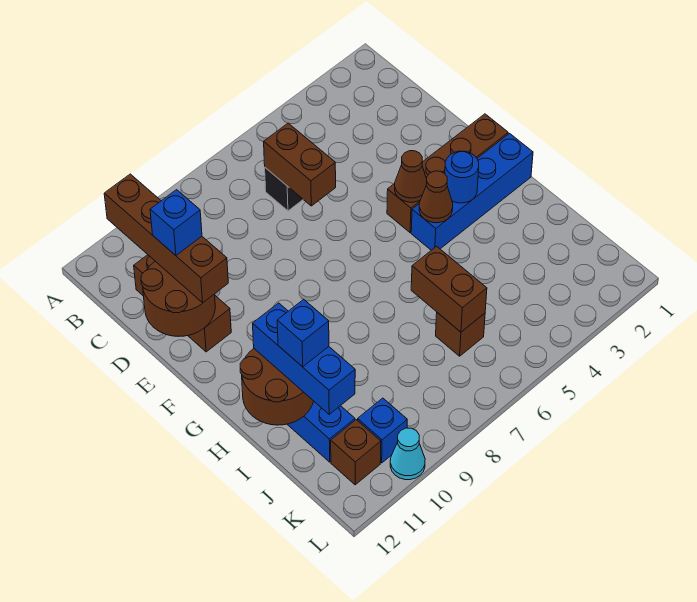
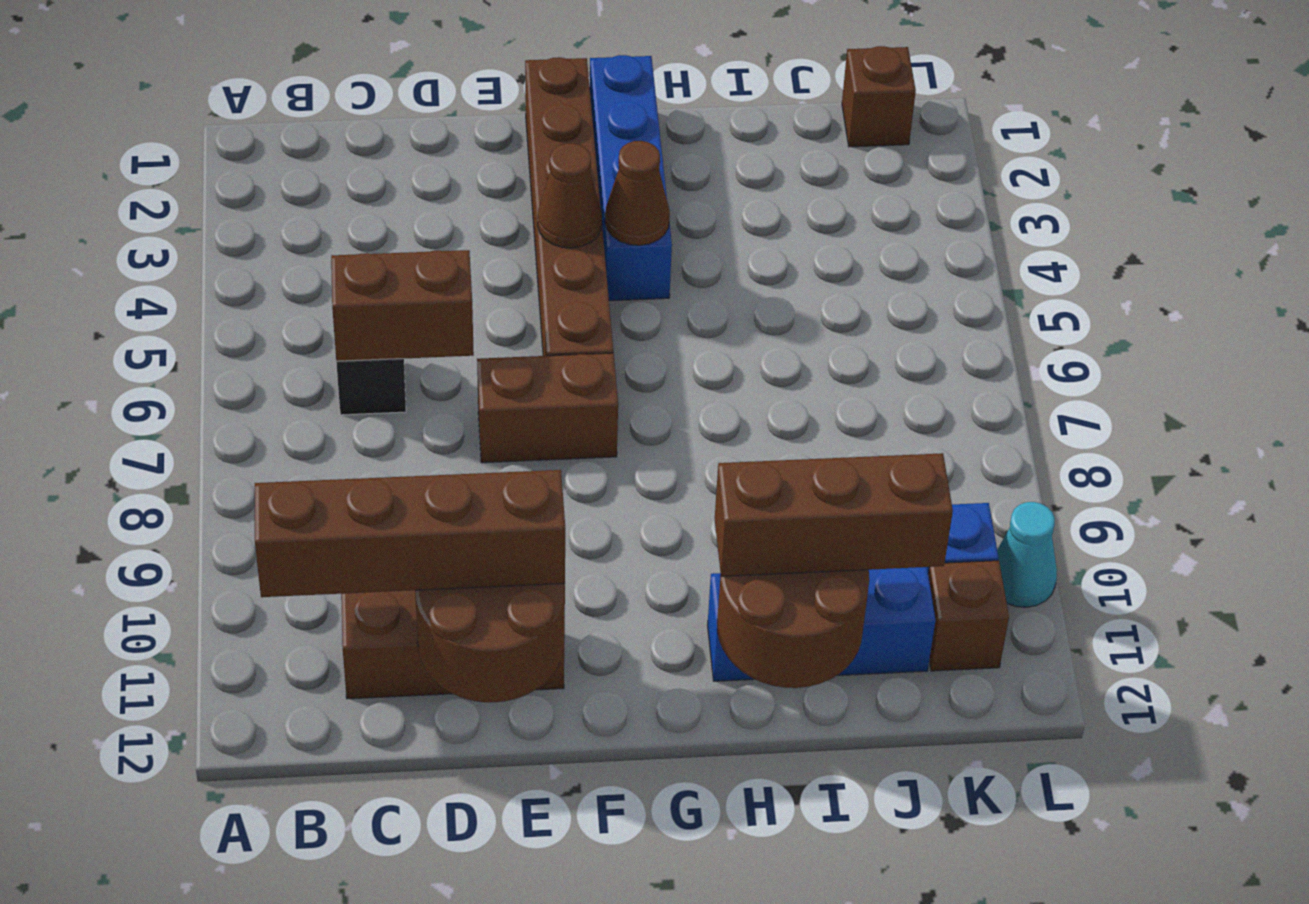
blue 1x1 brick [150,190,202,255] -> none
brown 1x4 brick [387,114,508,233] -> brown 1x6 brick [525,57,613,356]
blue 1x1 round brick [445,151,479,203] -> none
blue 1x3 brick [252,303,355,414] -> brown 1x3 brick [715,453,953,576]
brown 1x2 brick [411,246,487,332] -> brown 1x2 brick moved to [477,353,618,463]
blue 1x1 brick [277,299,329,367] -> none
brown 1x1 brick [436,313,485,356] -> brown 1x1 brick moved to [842,46,916,147]

